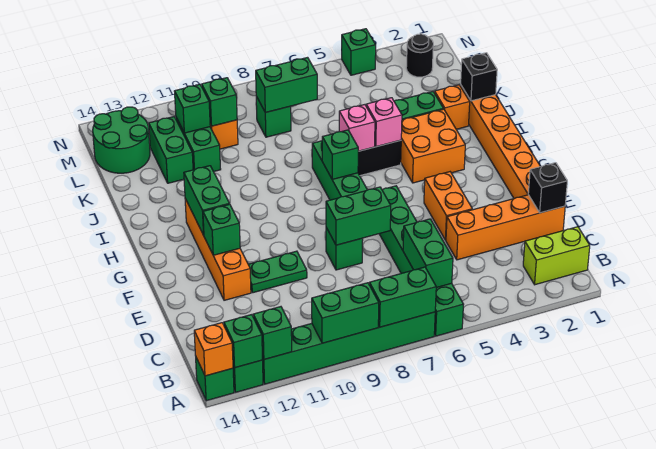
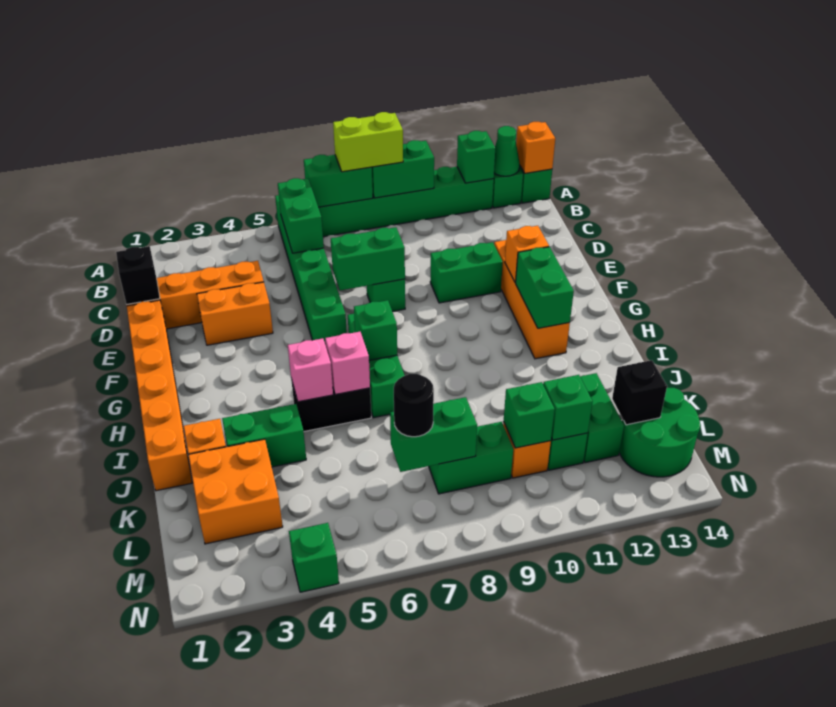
green 1x1 brick [224,315,263,368] -> green 1x1 cone [494,126,520,176]
lime 1x2 brick [523,227,590,285] -> lime 1x2 brick moved to [333,112,403,172]
orange 1x2 brick [424,172,472,240] -> orange 1x2 brick turned to [197,282,273,345]
green 1x2 plate [248,251,307,293] -> green 1x2 brick [430,242,503,303]
green 1x1 brick [203,204,240,255] -> orange 1x1 brick [505,226,549,283]
orange 2x2 brick [401,109,465,183] -> orange 2x2 brick moved to [188,439,283,544]
black 1x1 brick [461,53,497,101] -> black 1x1 brick moved to [612,360,667,425]
green 1x1 brick [256,96,291,137] -> green 1x2 brick [429,422,513,494]
black 1x1 round brick [406,34,433,77] -> black 1x1 round brick moved to [394,374,434,437]

